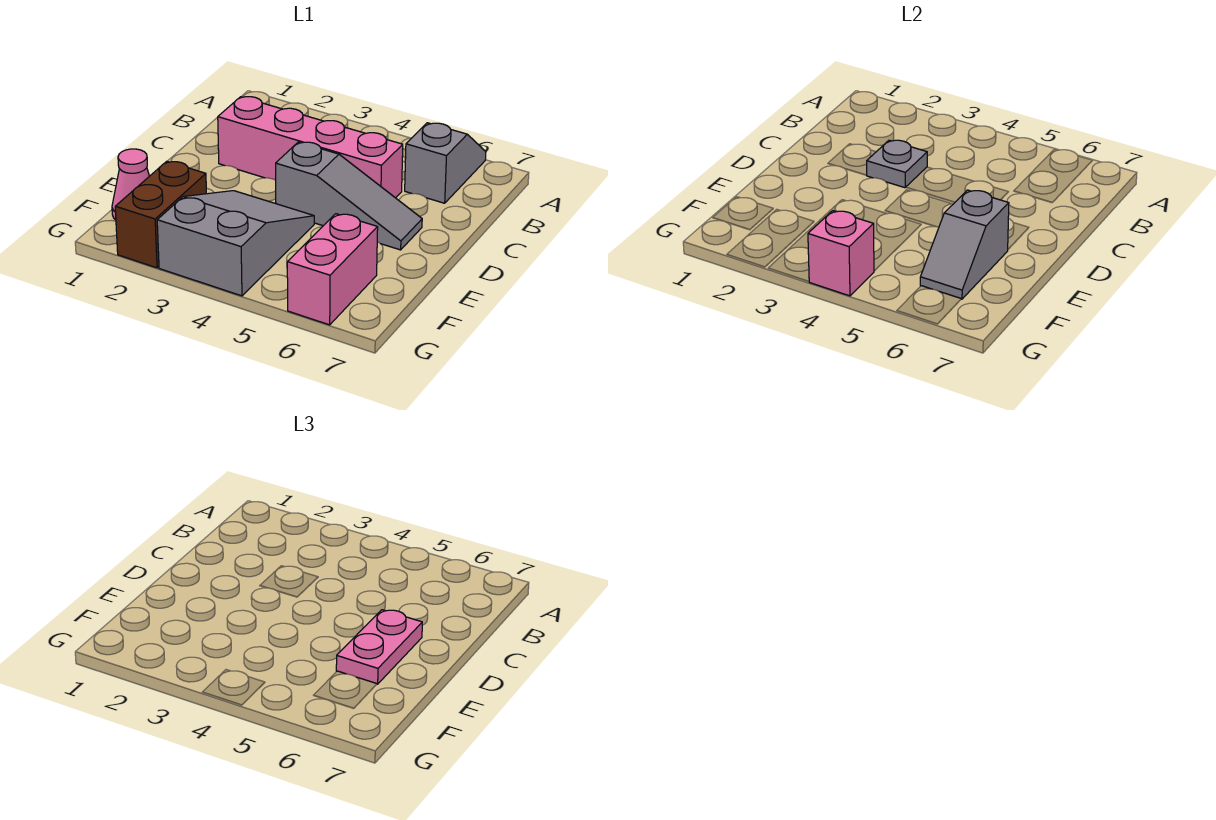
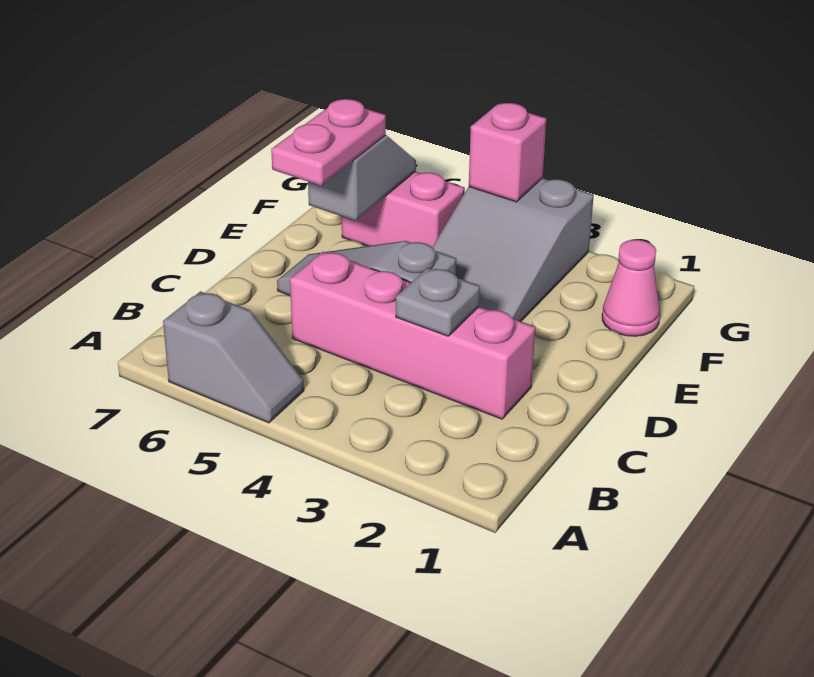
grey 1x2 slope [405,123,486,203] -> grey 1x2 slope turned to [163,292,304,423]
brown 1x2 brick [115,161,206,268] -> none
pink 1x2 brick [287,214,378,325] -> pink 1x2 brick turned to [342,172,465,247]

